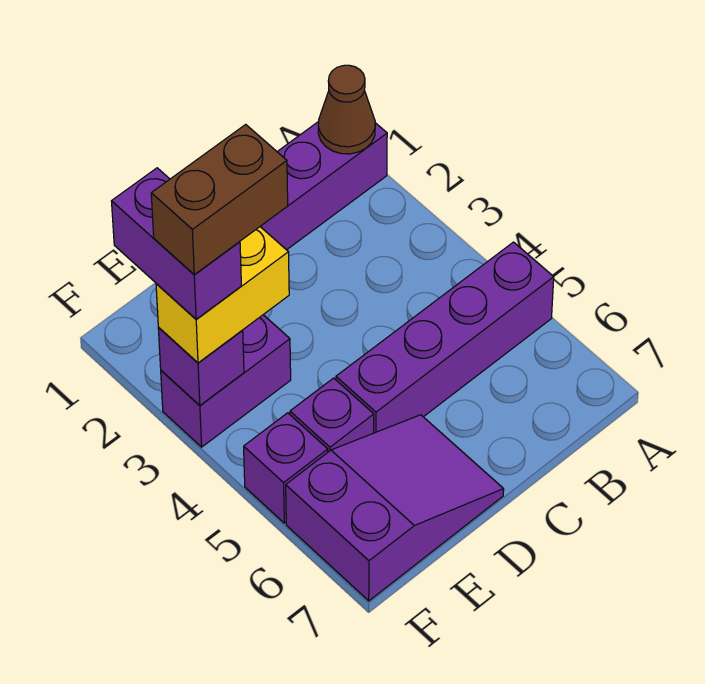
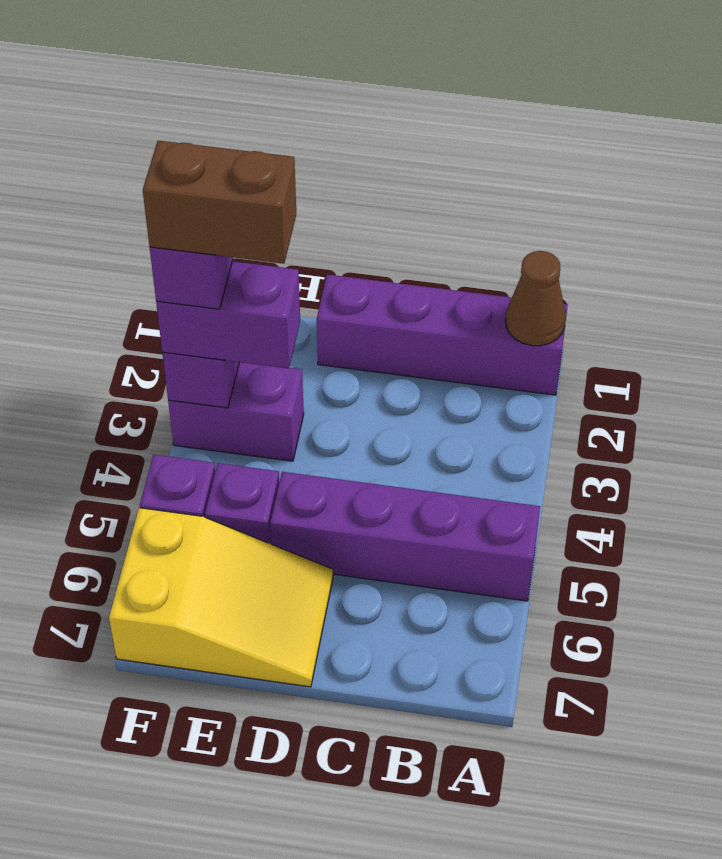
purple 2x3 slope [286,415,504,601] -> yellow 2x3 slope [109,508,333,687]
yellow 1x2 brick [156,227,289,363] -> purple 1x2 brick [156,261,300,368]

